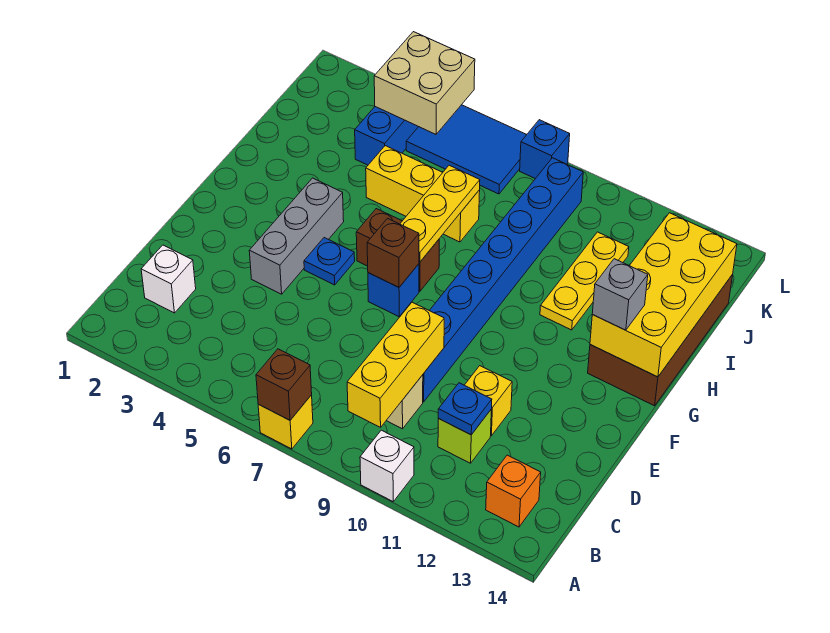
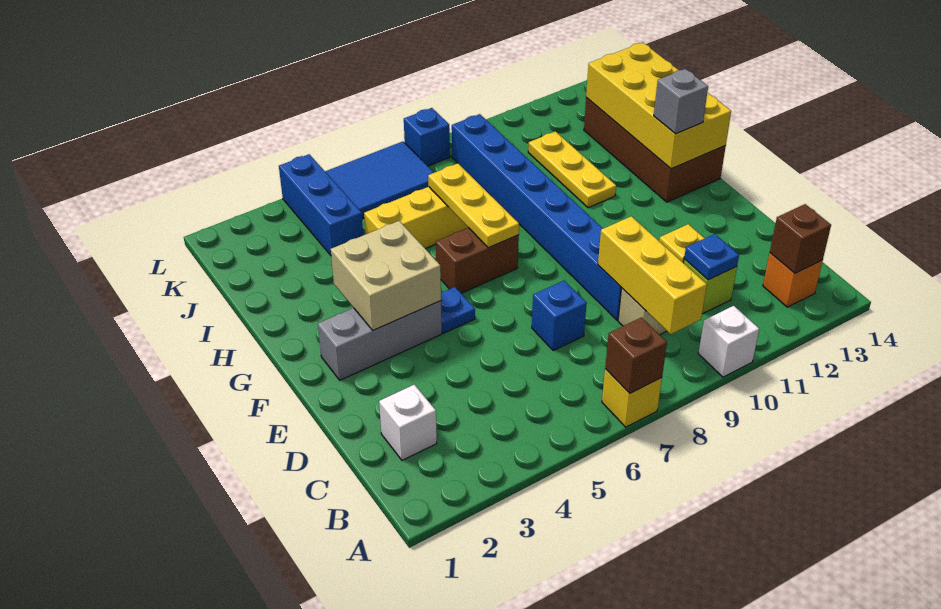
grey 1x3 brick [249,178,344,294] -> grey 1x3 brick turned to [318,301,442,380]
blue 1x1 brick [368,264,419,317] -> blue 1x1 brick moved to [532,281,587,351]
brown 1x1 brick [367,218,419,287] -> brown 1x1 brick moved to [770,204,831,273]
tan 2x2 brick [374,32,475,134] -> tan 2x2 brick moved to [331,221,441,330]

